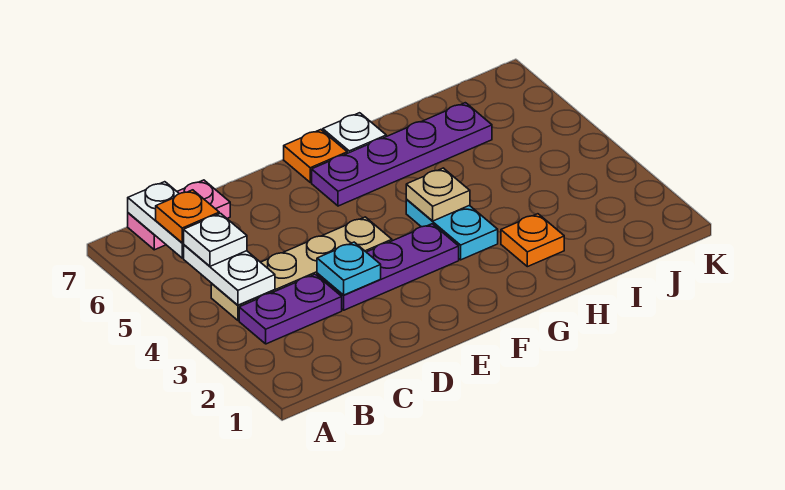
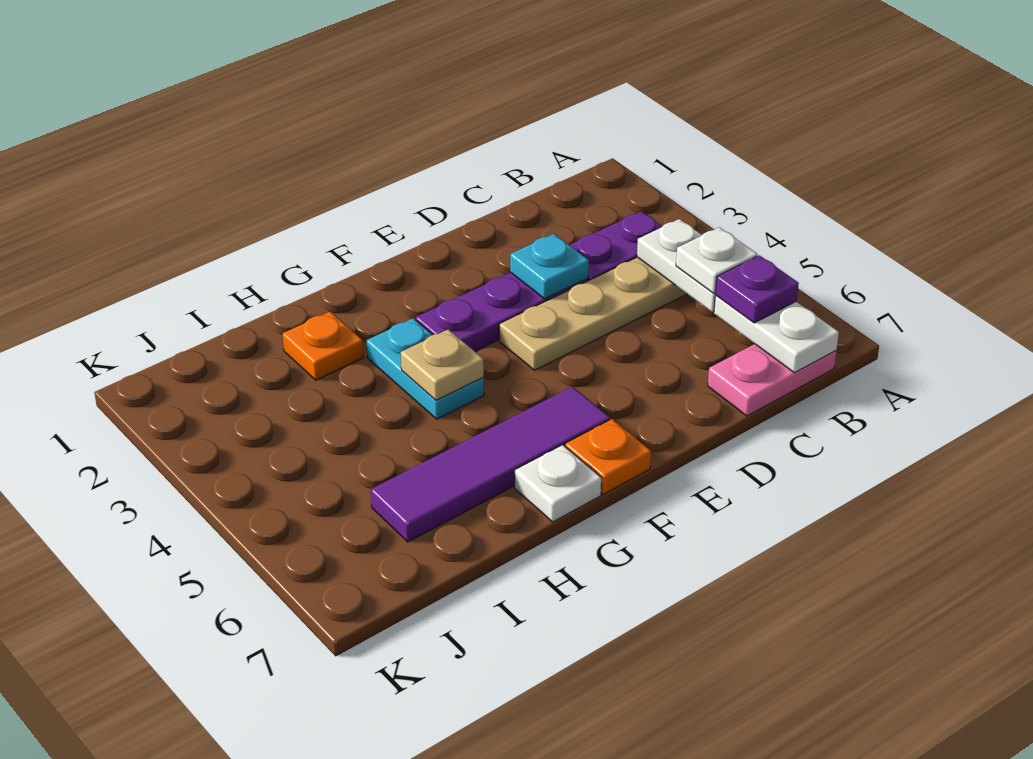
orange 1x1 plate [156,190,219,243] -> purple 1x1 plate [715,255,799,323]
purple 1x4 plate [312,103,492,206] -> purple 1x4 tile [371,387,610,542]

